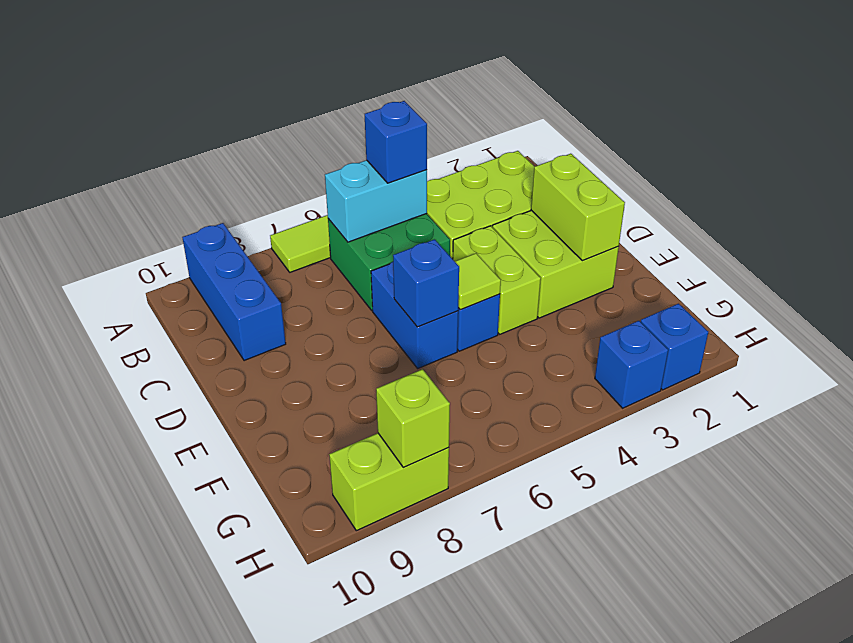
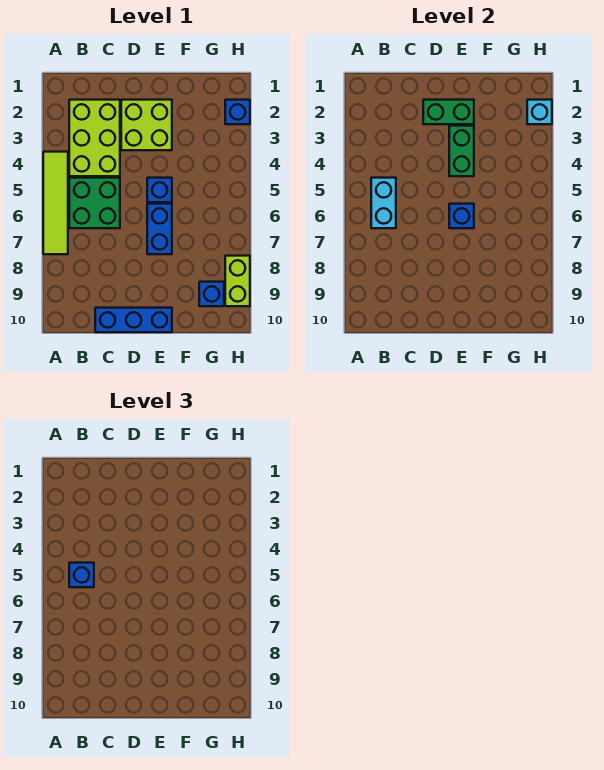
blue 1x3 brick [182,223,286,361] -> blue 1x3 brick moved to [95,308,172,332]
lime 1x2 brick [531,154,625,261] -> green 1x2 brick [423,100,474,124]
lime 1x2 brick [453,226,541,334] -> none
blue 1x2 brick [371,262,458,368] -> blue 1x2 brick turned to [147,204,172,254]
none -> green 1x2 brick [449,126,474,176]
lime 1x1 tile [455,253,501,310] -> none
none -> cyan 1x1 brick [527,100,552,124]
blue 1x1 brick [595,321,668,408] -> blue 1x1 brick moved to [199,282,224,306]
lime 1x1 brick [376,369,450,467] -> none

